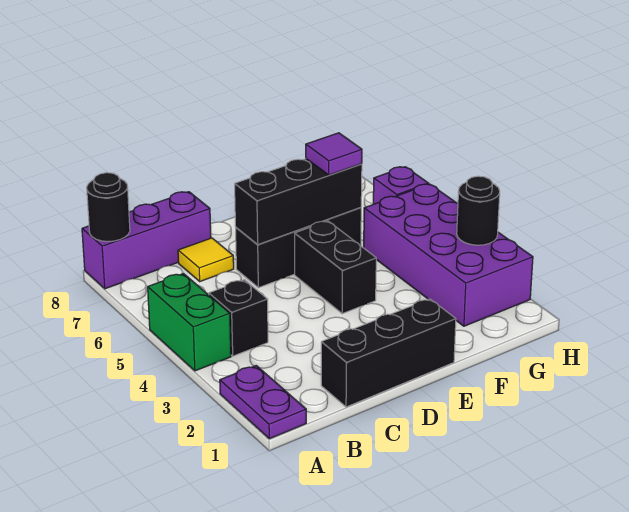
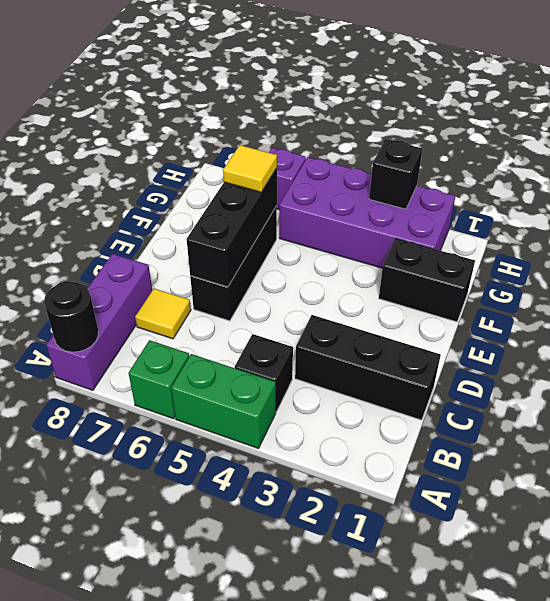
purple 1x2 plate [220,366,306,439] -> none
none -> green 1x1 brick [129,340,189,419]
black 1x3 brick [321,299,456,407] -> black 1x3 brick turned to [295,315,441,420]
black 1x2 brick [295,221,376,314] -> black 1x2 brick moved to [379,238,475,322]
purple 1x1 tile [306,133,362,175] -> yellow 1x1 tile [223,145,277,192]
black 1x1 round brick [457,176,500,245] -> black 1x1 brick [369,139,422,209]

